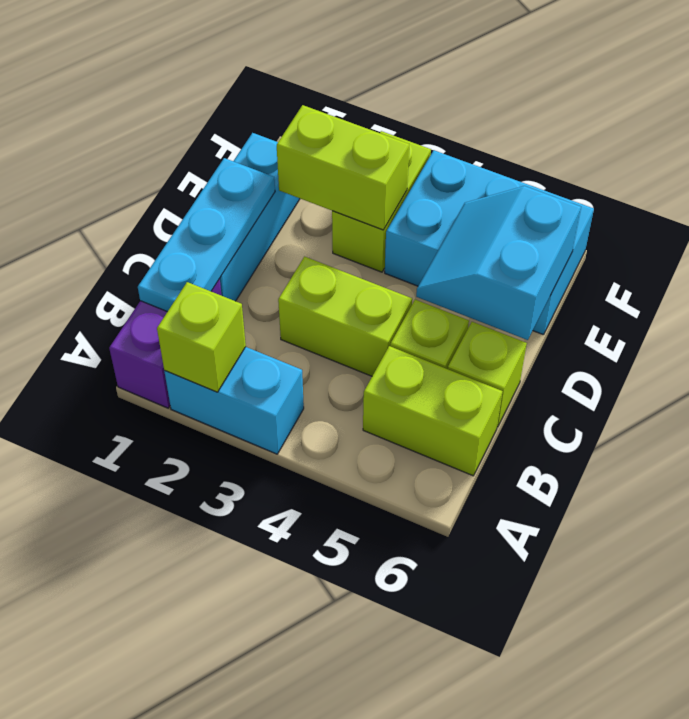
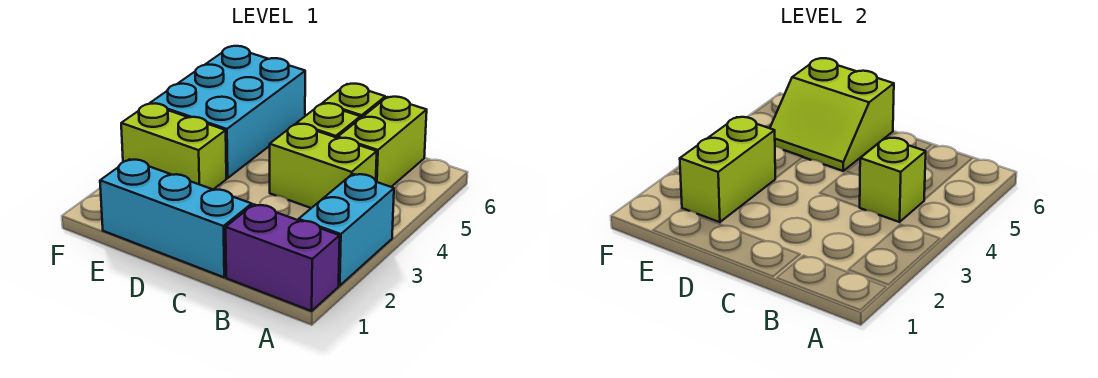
lime 1x1 brick [157,282,246,392] -> lime 1x1 brick moved to [860,138,926,222]
cyan 1x3 plate [138,158,275,312] -> none
lime 1x2 brick [278,257,412,376] -> lime 1x2 brick turned to [270,124,377,208]
cyan 2x2 slope [416,186,581,340] -> lime 2x2 slope [770,58,894,171]

